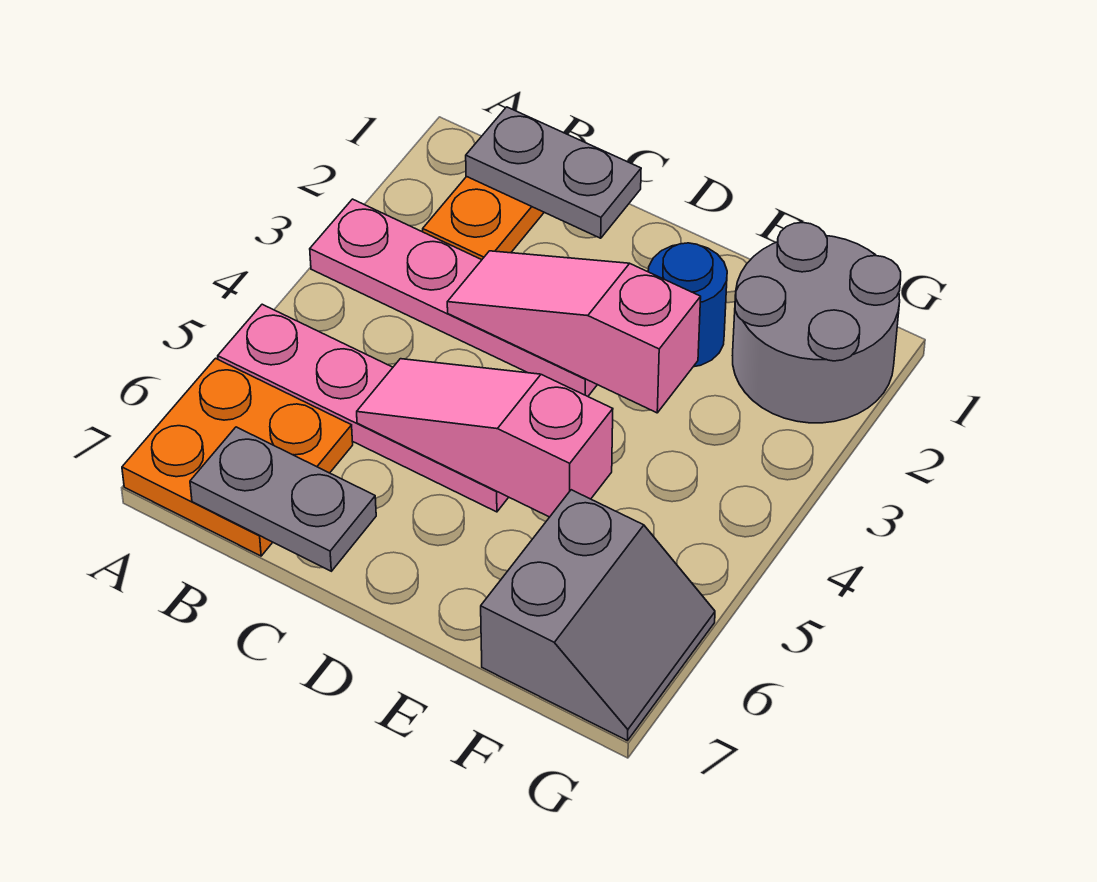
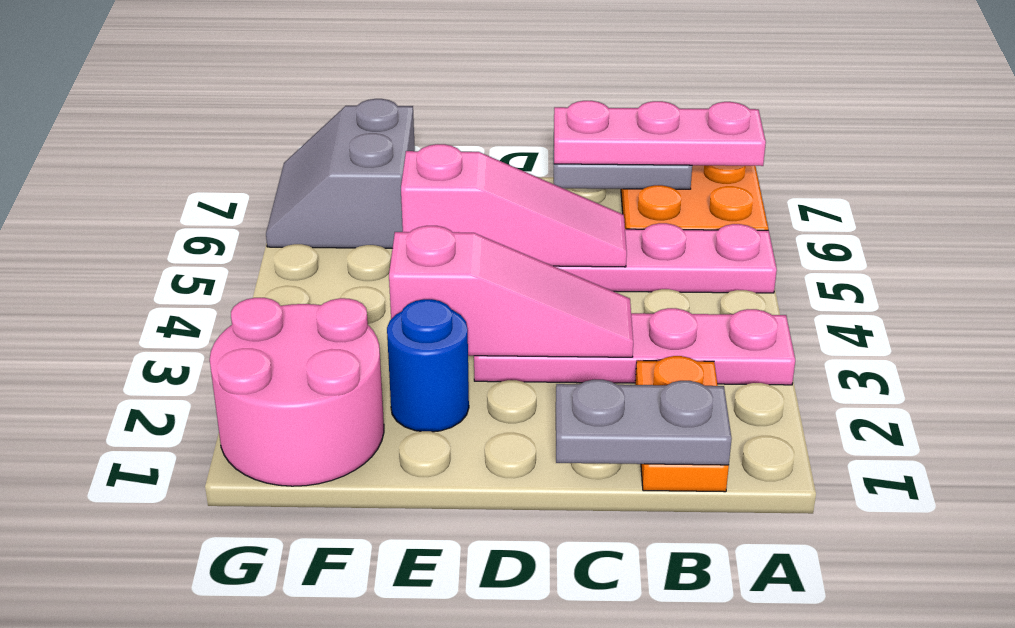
none -> pink 1x3 plate [554,101,766,166]
grey 2x2 round brick [733,223,901,423] -> pink 2x2 round brick [210,298,384,486]

